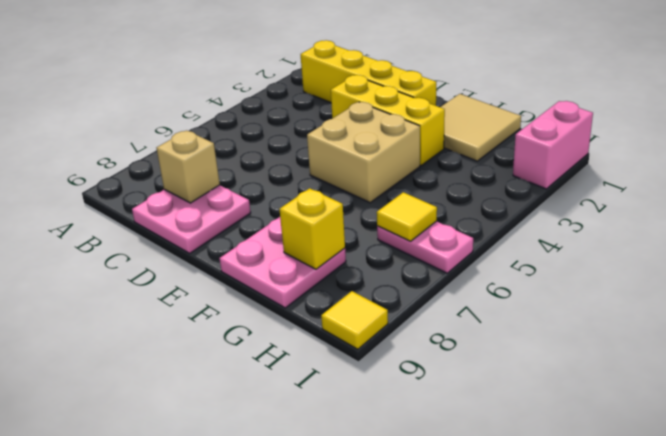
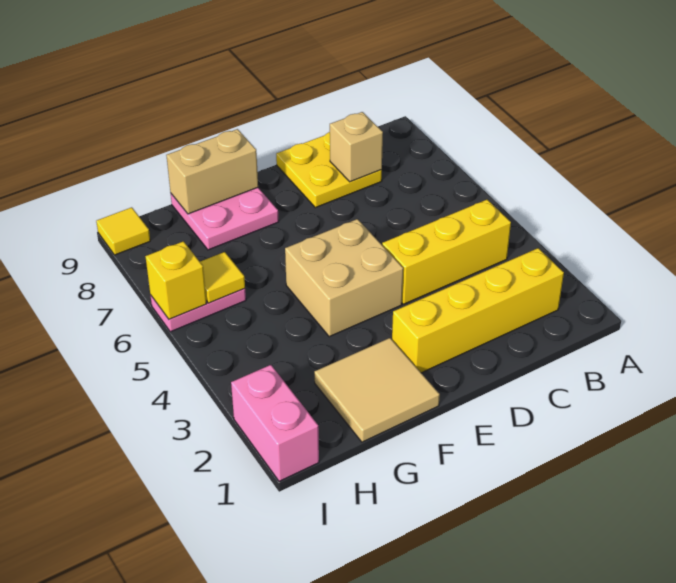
pink 2x2 plate [132,185,251,253] -> yellow 2x2 plate [276,132,382,208]
yellow 1x3 brick [331,75,445,165] -> yellow 1x3 brick moved to [382,200,511,304]
none -> tan 1x2 brick [166,129,258,214]
yellow 1x1 brick [279,188,345,269] -> yellow 1x1 brick moved to [145,241,206,319]

